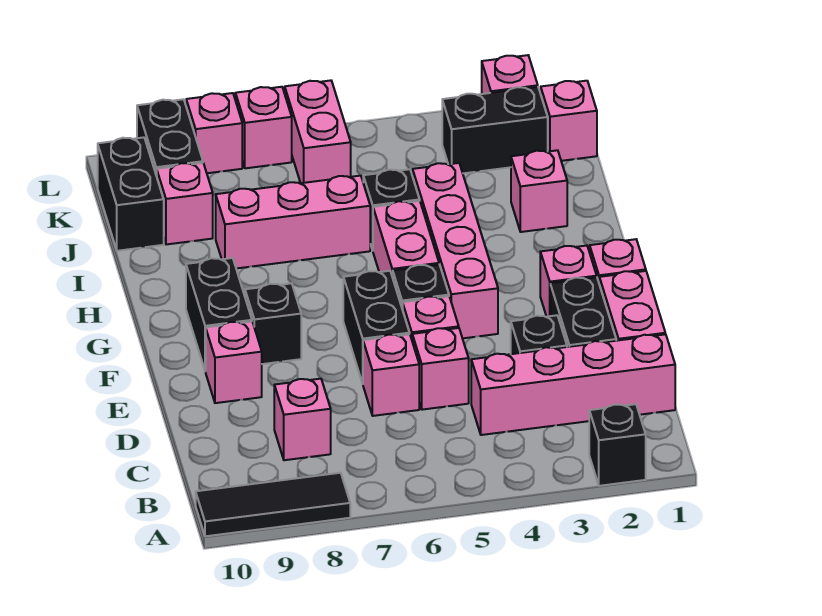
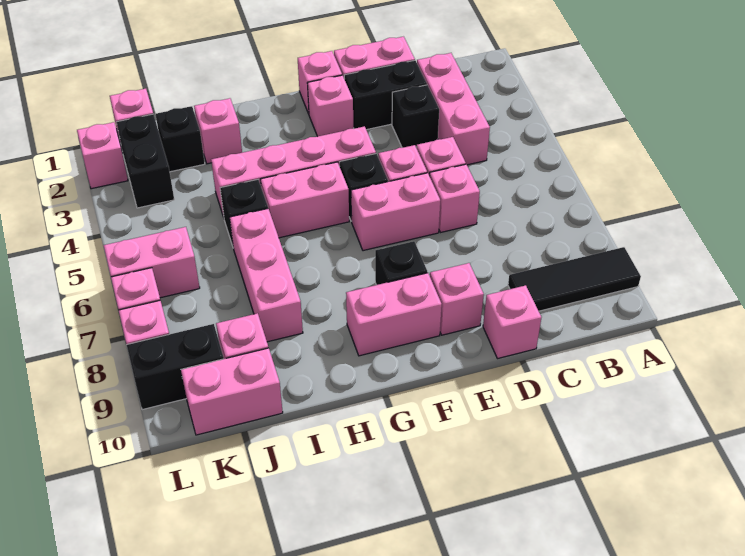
black 1x1 brick [589,404,646,486] -> black 1x1 brick moved to [156,106,205,172]
black 1x3 tile [196,473,350,536] -> black 1x3 tile turned to [508,247,641,311]
pink 1x4 brick [471,334,675,435] -> pink 1x3 brick [417,53,490,165]
pink 1x1 brick [274,379,331,460] -> pink 1x1 brick moved to [483,285,541,359]
black 1x2 brick [343,271,409,384] -> pink 1x2 brick [351,173,440,251]
black 1x2 brick [186,258,252,371] -> pink 1x2 brick [346,273,442,356]
black 1x2 brick [98,137,164,251] -> pink 1x2 brick [181,348,283,435]

